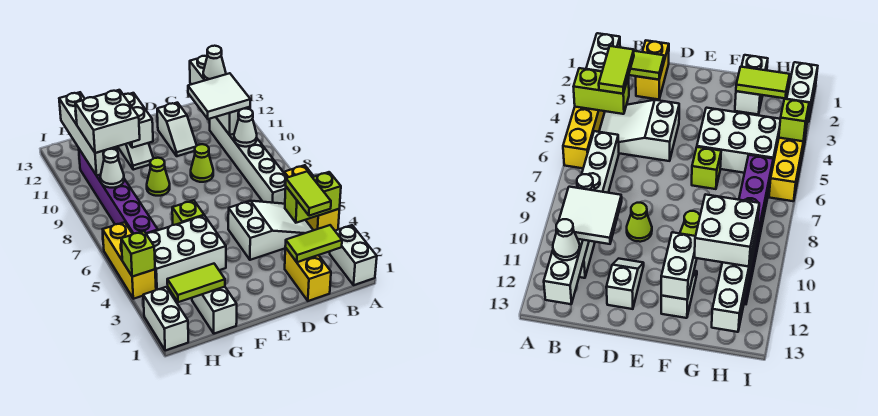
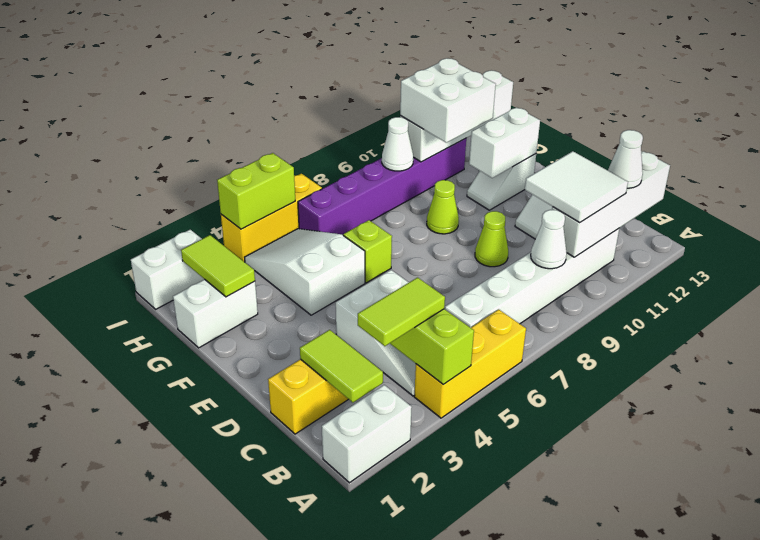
white 2x3 brick [147,216,226,290] -> white 2x3 slope [245,229,365,315]
lime 1x1 brick [121,231,155,277] -> lime 1x2 brick [217,153,295,229]

